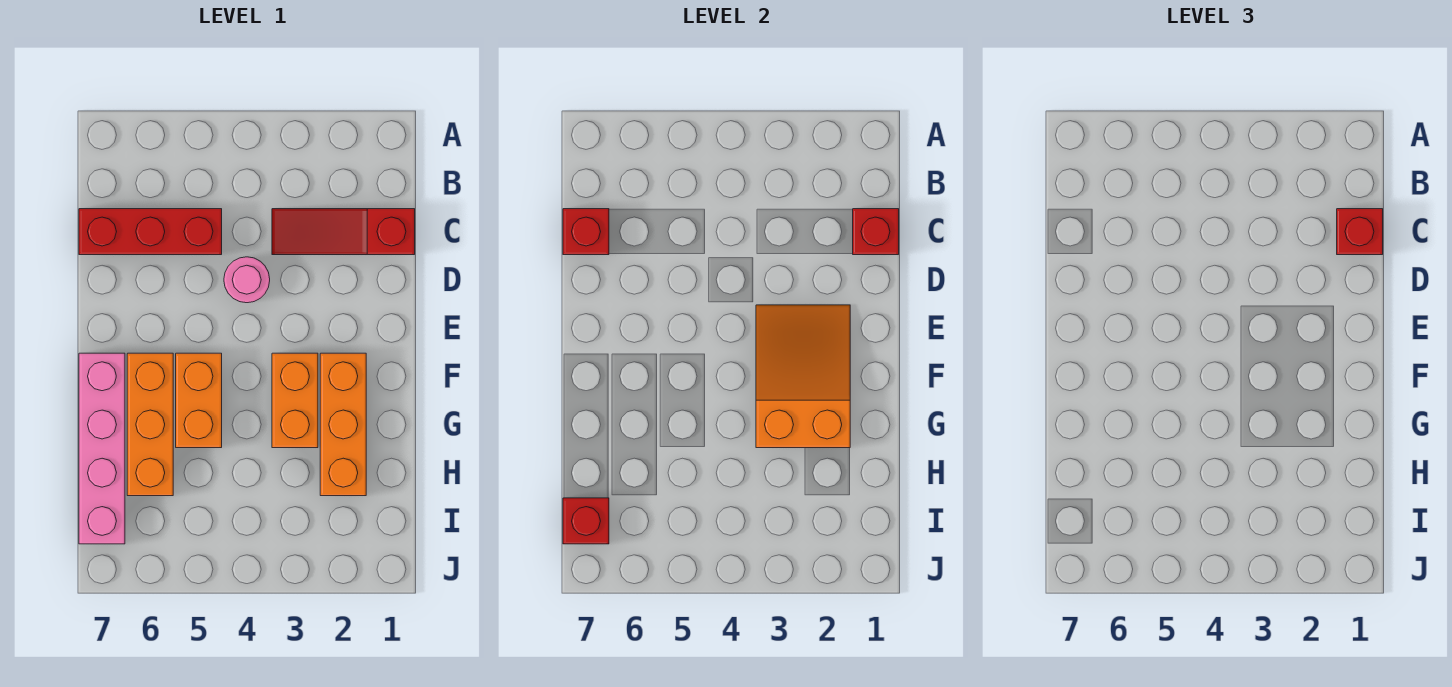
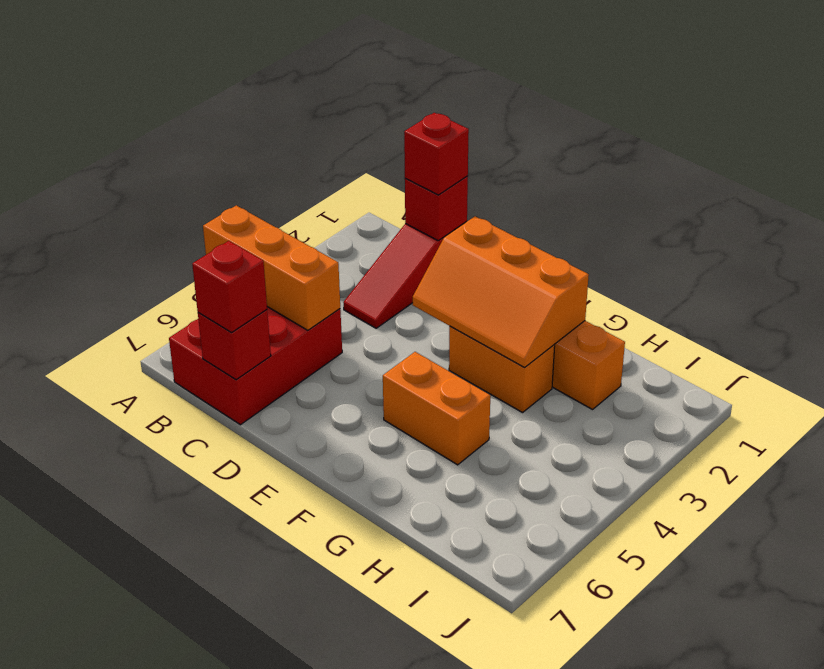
red 1x3 brick [79,209,222,255] -> red 2x3 brick [169,307,342,425]
pink 1x1 round brick [224,257,270,303] -> none
orange 2x3 slope [756,305,850,448] -> orange 2x3 slope turned to [413,216,589,367]
orange 1x3 brick [127,353,173,496] -> orange 1x3 brick moved to [203,205,340,330]
pink 1x4 brick [79,353,125,544] -> none
red 1x1 brick [563,498,609,544] -> red 1x1 brick moved to [192,241,267,333]

